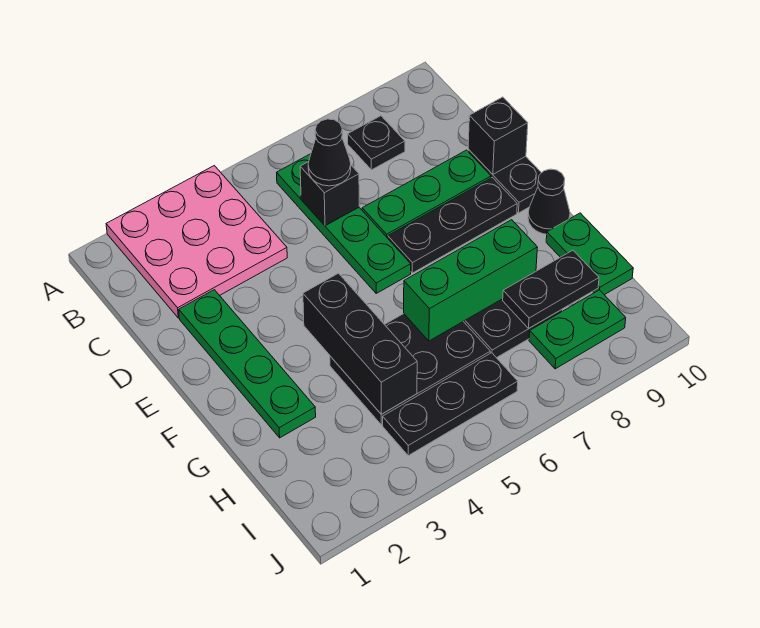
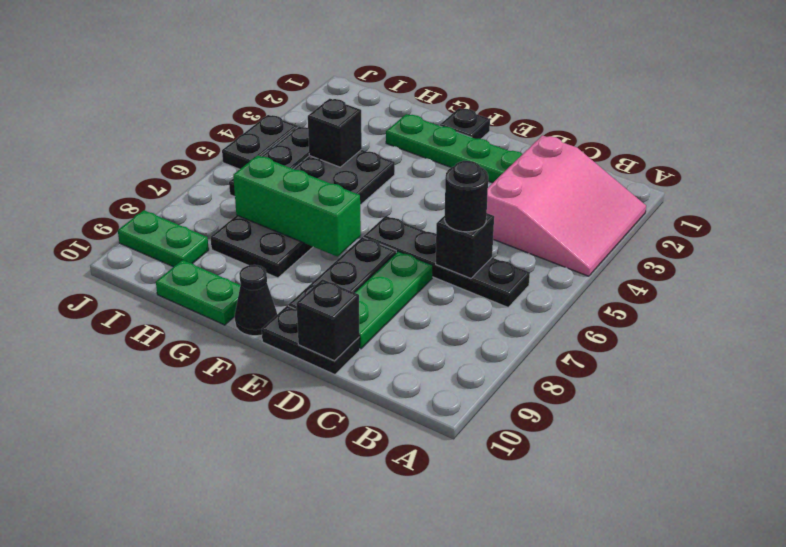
pink 3x3 plate [106,166,287,318] -> pink 3x3 slope [487,135,646,276]
green 1x4 plate [277,154,411,293] -> black 1x4 plate [364,216,530,307]
black 1x1 plate [348,116,405,170] -> black 1x1 plate moved to [440,108,490,139]
black 1x1 cone [308,119,351,186] -> black 1x1 round brick [444,161,488,232]
black 1x3 brick [303,273,417,414] -> black 1x1 brick [308,99,362,167]
green 1x3 brick [404,220,538,341] -> green 1x3 brick turned to [233,155,361,257]
black 1x2 plate [503,250,599,329] -> black 1x2 plate moved to [222,115,298,169]
green 1x2 plate [529,290,626,369] -> green 1x2 plate turned to [118,210,209,267]

